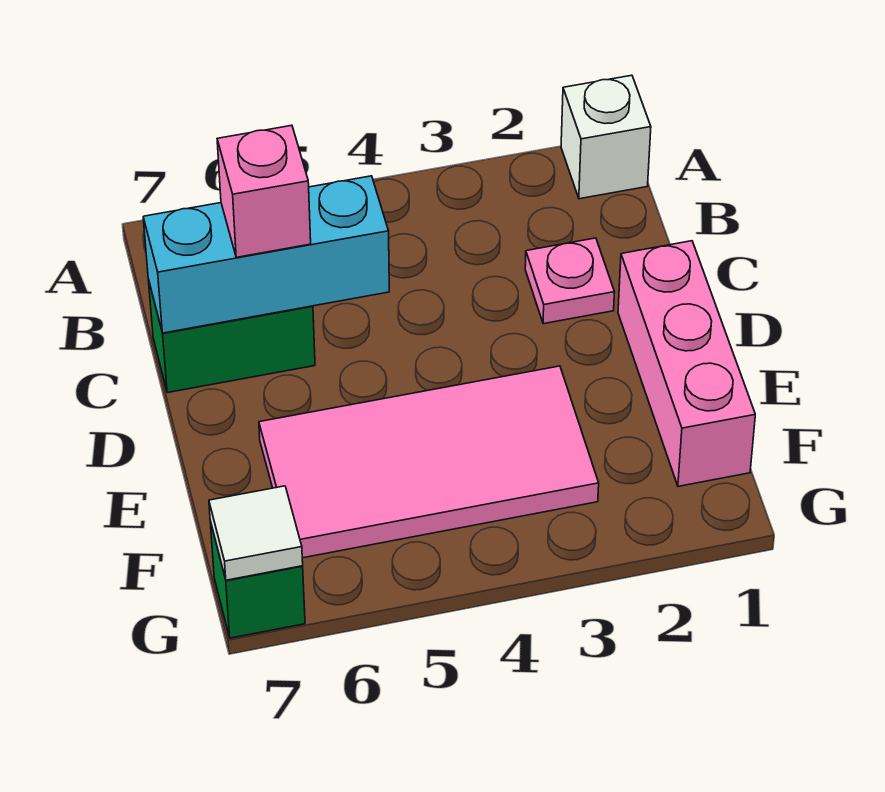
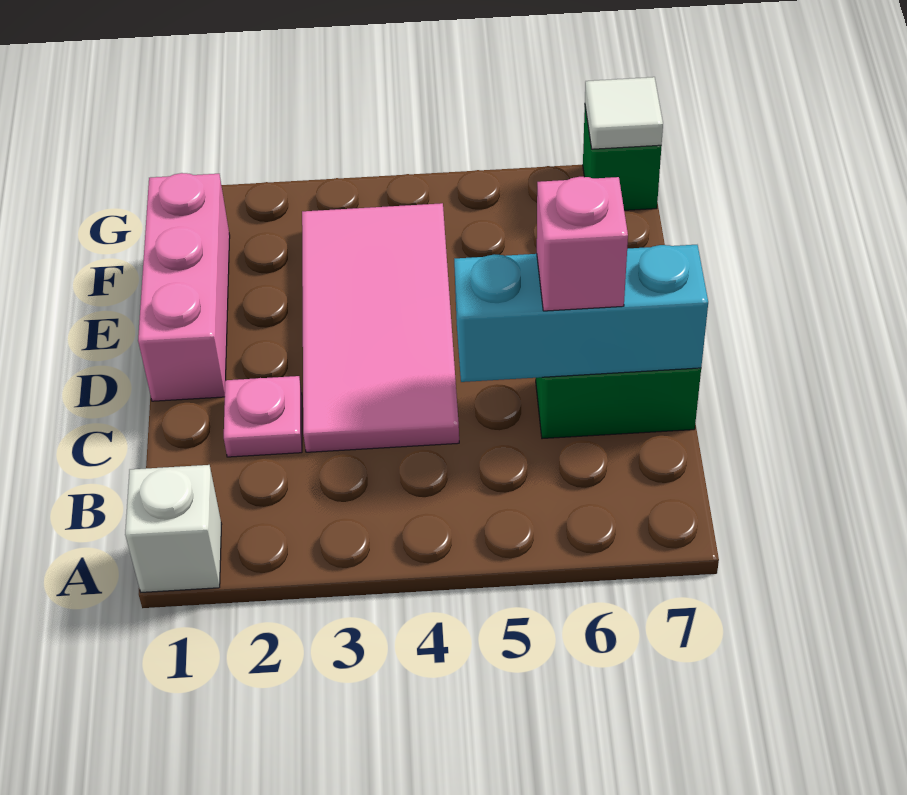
pink 2x4 tile [259,366,599,558] -> pink 2x4 tile turned to [302,203,459,452]

